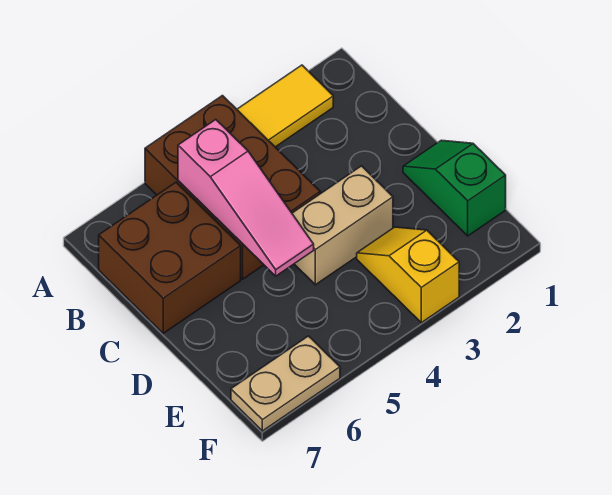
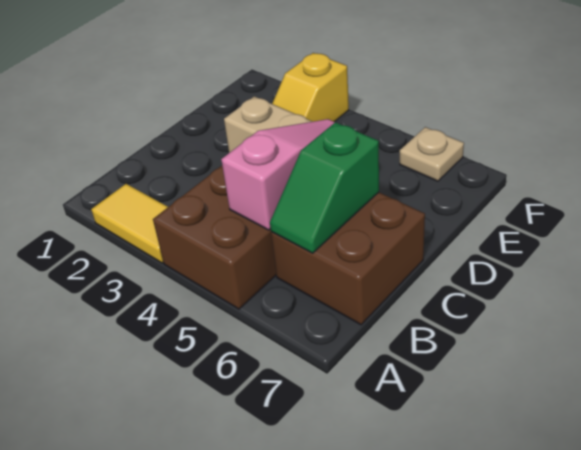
green 1x2 slope [403,140,506,236] -> green 1x2 slope moved to [270,122,379,253]
tan 1x2 plate [231,336,340,431] -> tan 1x1 plate [400,127,464,181]

